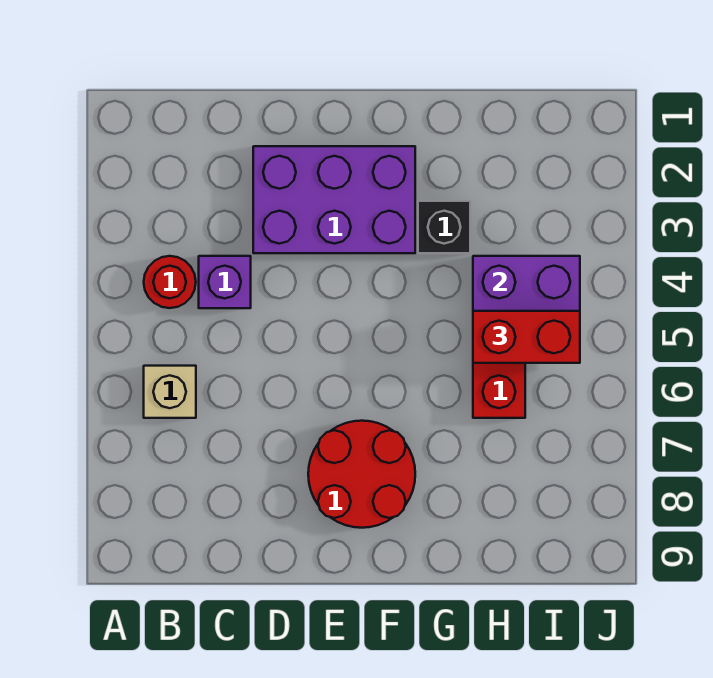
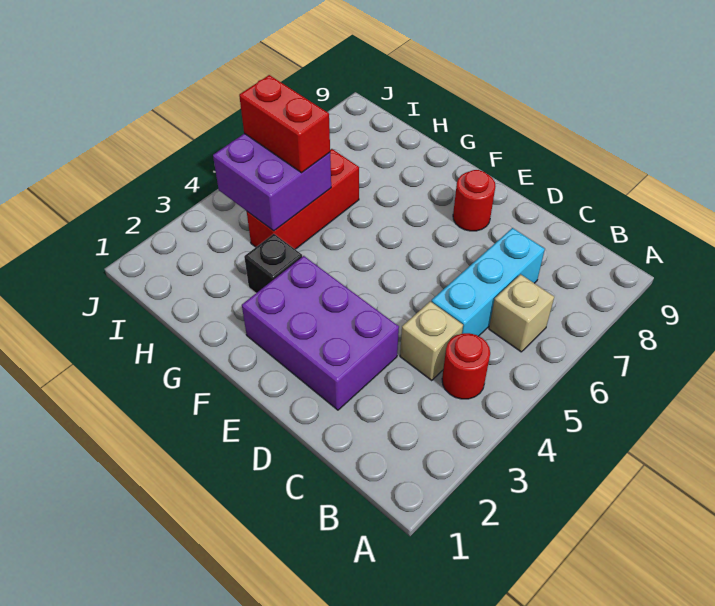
purple 1x1 brick [199,256,251,308] -> tan 1x1 brick [400,301,463,380]
none -> cyan 1x3 brick [431,228,545,336]
red 2x2 round brick [308,421,415,528] -> red 1x1 round brick [453,170,495,231]

